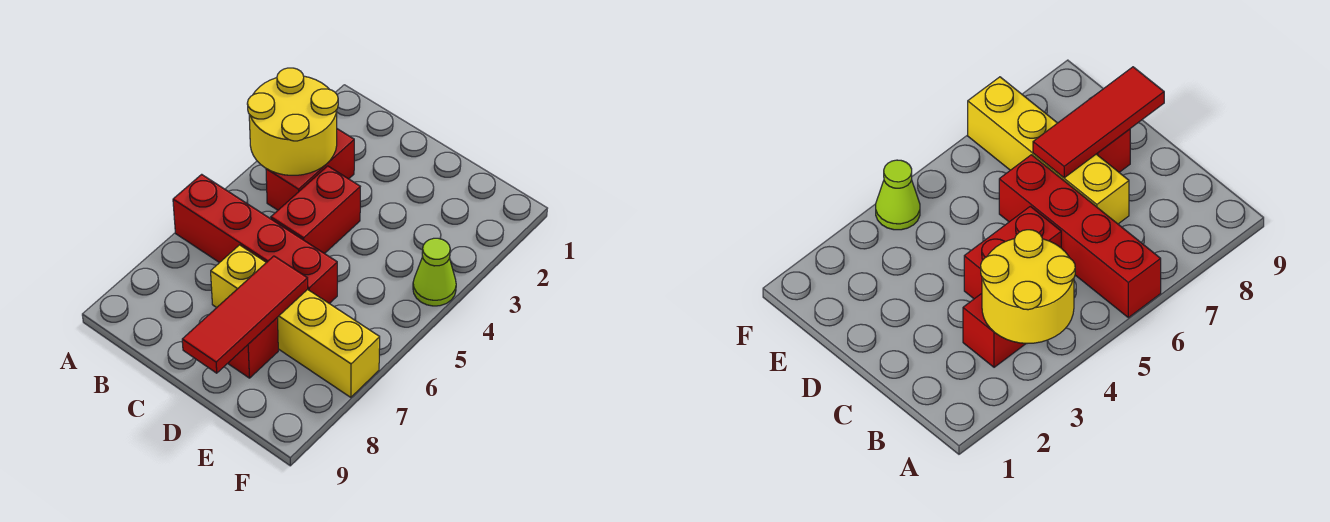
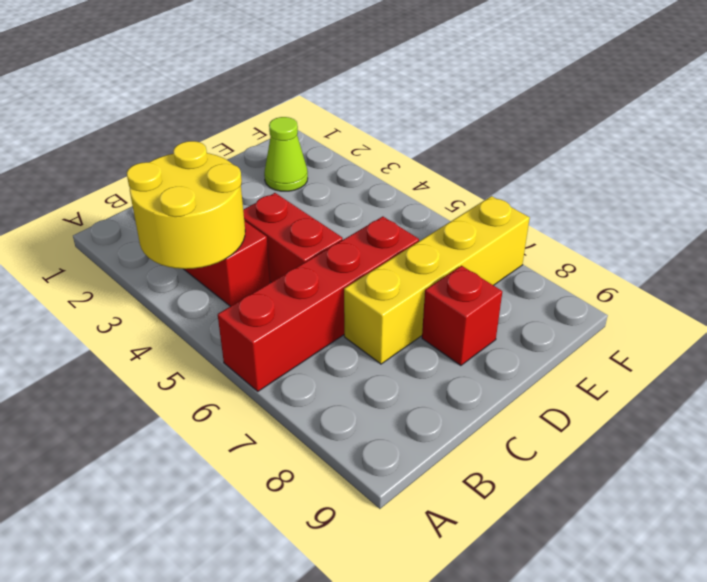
red 1x3 tile [182,256,308,373] -> none
lime 1x1 cone [413,238,456,306] -> lime 1x1 cone moved to [264,117,308,191]

